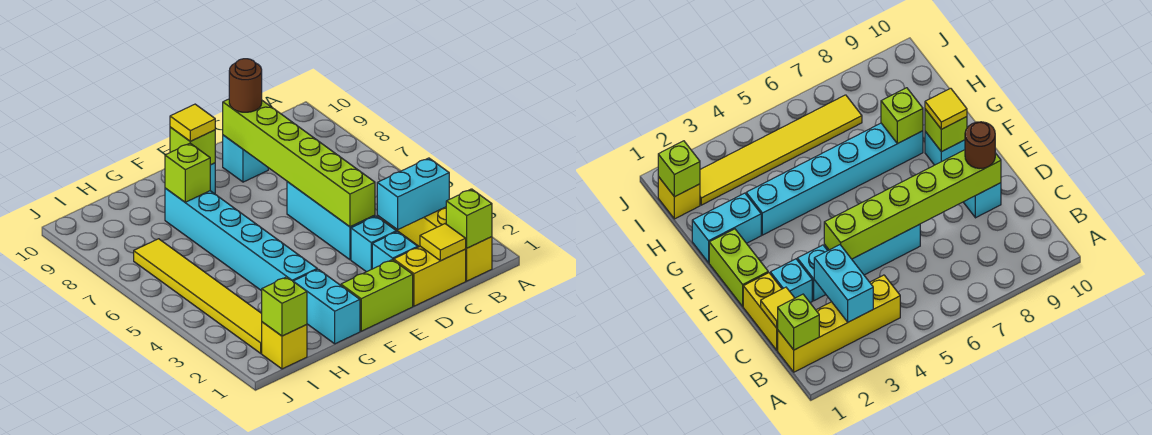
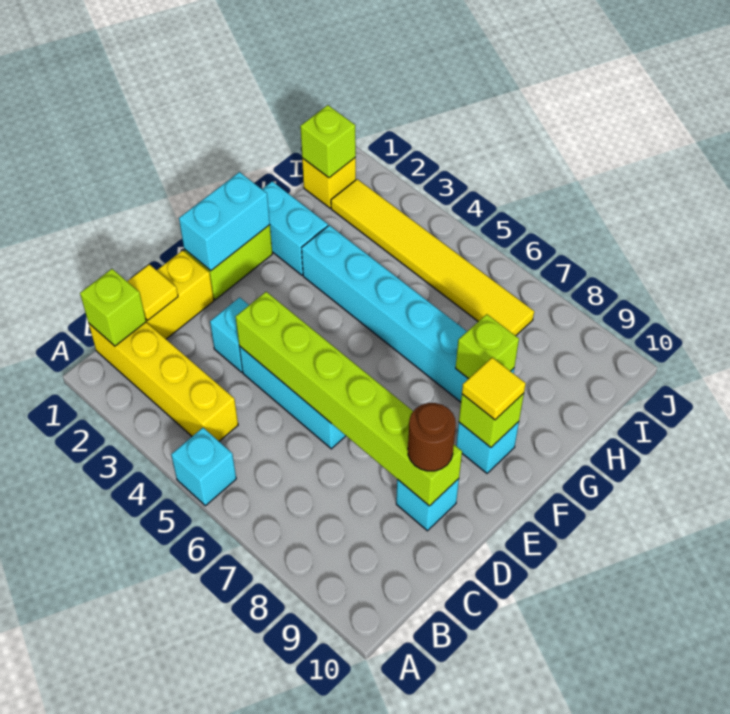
cyan 1x2 brick [377,158,449,229] -> cyan 1x2 brick moved to [179,172,270,271]
cyan 1x1 brick [372,232,418,269] -> cyan 1x1 brick moved to [171,428,236,506]

